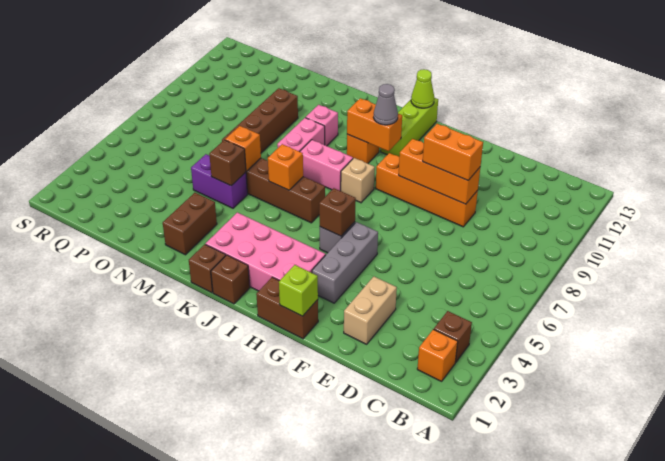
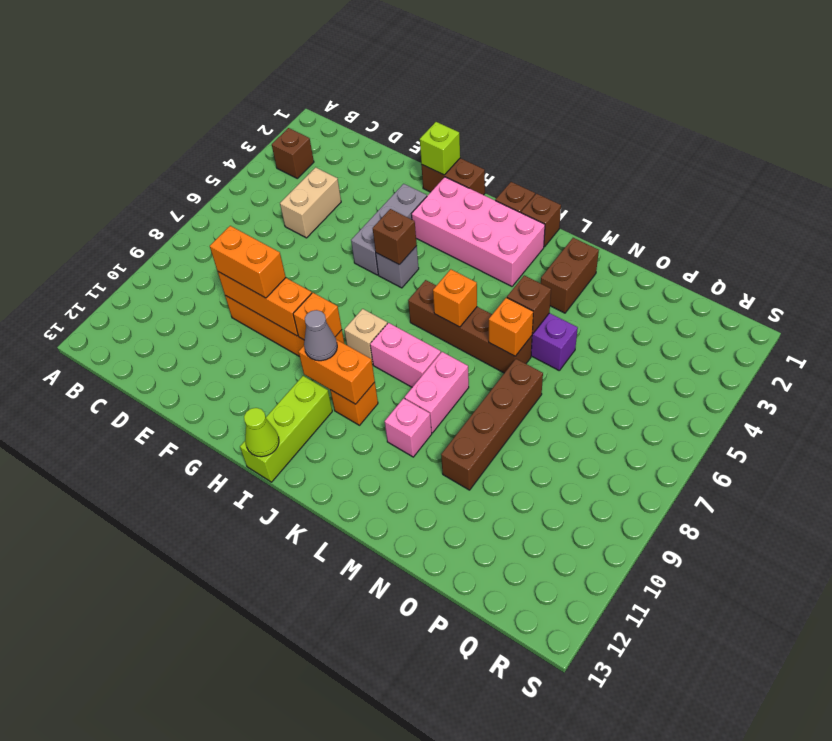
orange 1x1 brick [417,329,458,381] -> orange 1x1 brick moved to [293,293,342,340]
tan 1x2 brick [344,277,397,344] -> tan 1x2 brick moved to [280,167,341,238]

